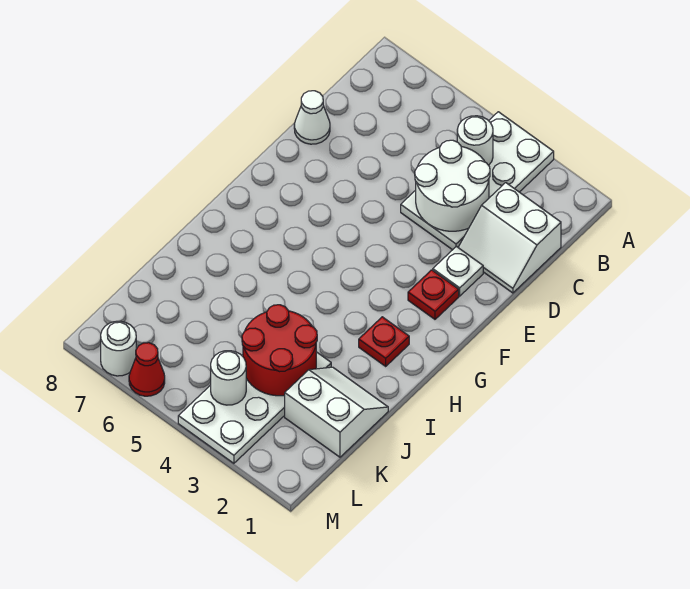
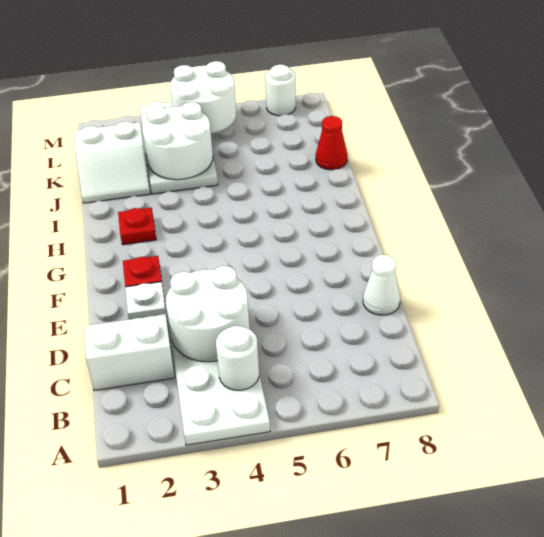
red 2x2 round brick [242,305,317,396] -> white 2x2 round brick [143,102,213,180]
white 1x1 round brick [211,351,246,405] -> white 2x2 round brick [170,61,236,134]
red 1x1 cone [129,343,165,396] -> red 1x1 cone moved to [316,116,347,170]

